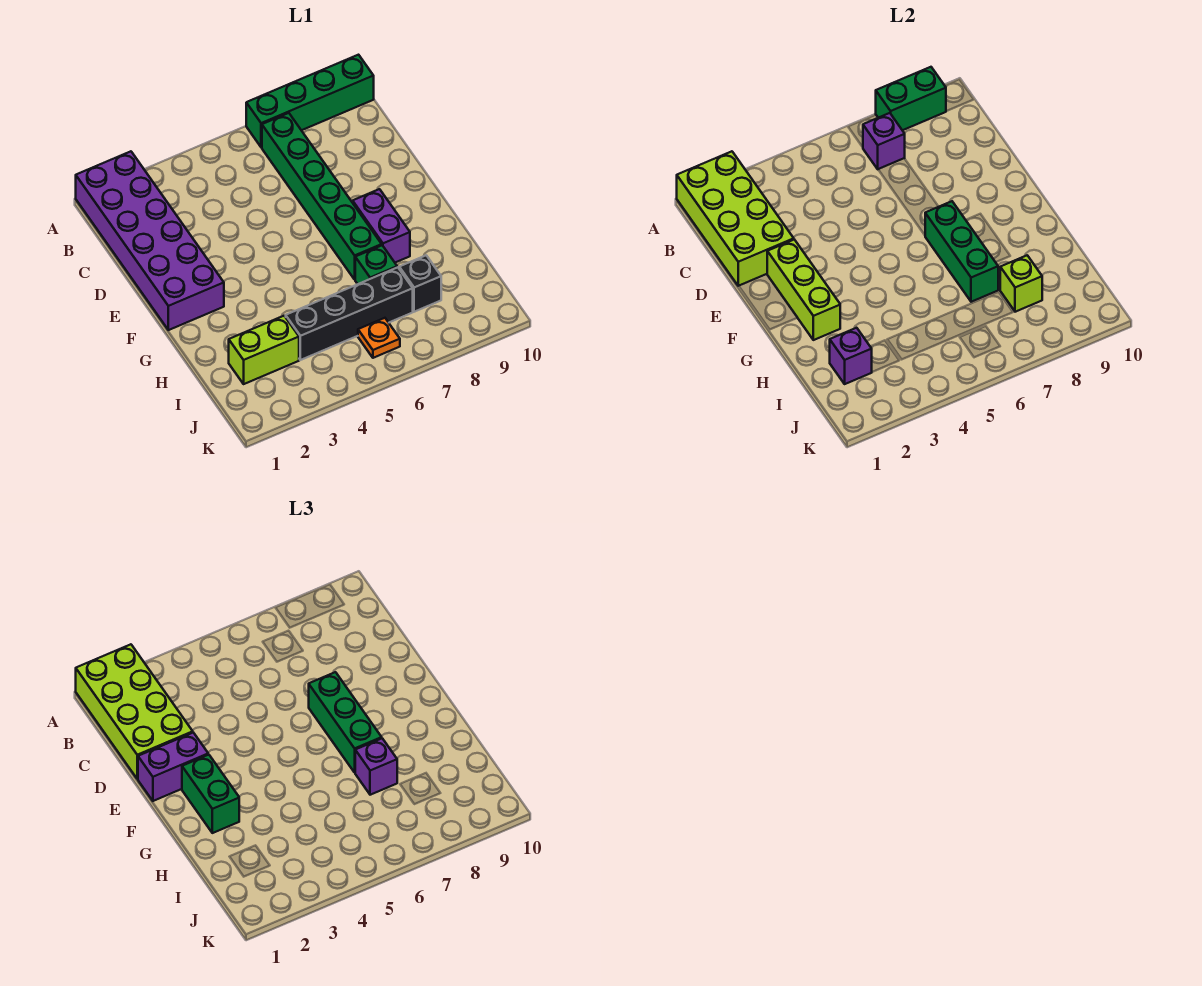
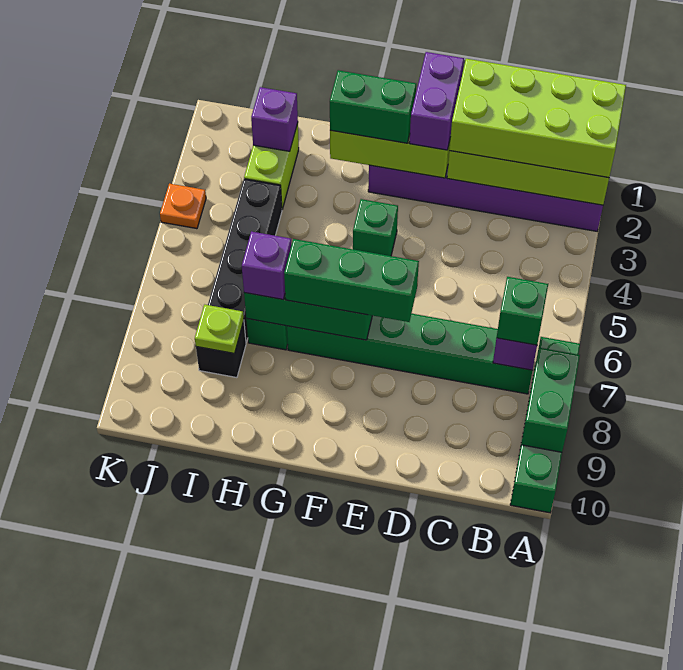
none -> green 1x1 brick [497,277,548,345]
none -> green 1x1 brick [353,199,398,256]
purple 1x2 brick [353,189,410,263] -> none
lime 1x1 brick [1000,255,1042,312] -> lime 1x1 plate [195,305,244,353]
orange 1x1 plate [358,318,400,358] -> orange 1x1 plate moved to [160,184,206,229]

